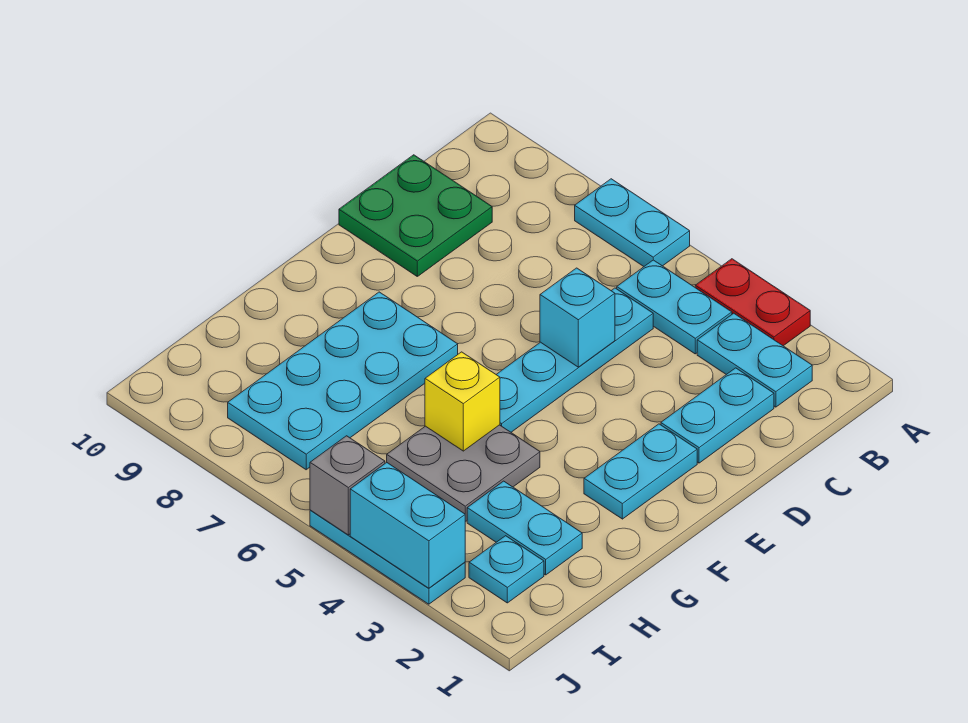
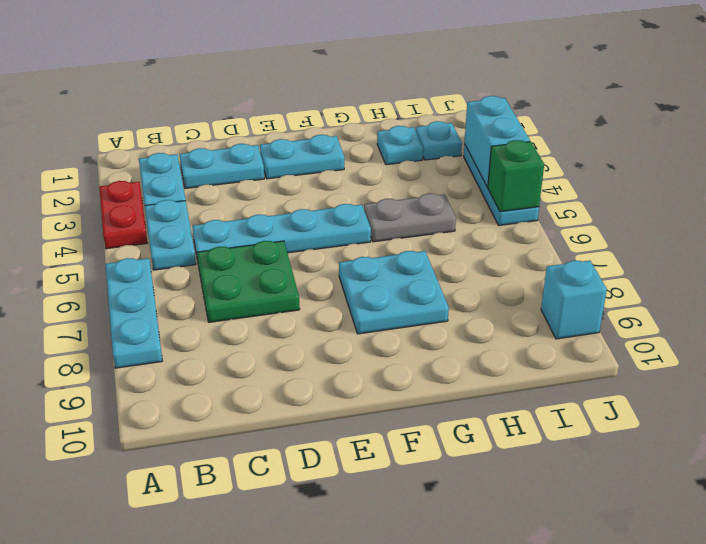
cyan 1x2 plate [575,179,690,266] -> cyan 1x3 plate [106,258,162,368]
green 2x2 plate [339,155,492,276] -> green 2x2 plate moved to [197,241,300,322]
cyan 1x1 brick [540,268,615,367] -> cyan 1x1 brick moved to [541,260,607,339]
cyan 2x4 plate [228,292,458,470] -> cyan 2x2 plate [339,251,449,334]
grey 2x2 plate [387,425,540,522] -> grey 1x2 plate [364,194,456,242]
yellow 1x1 brick [425,352,500,451] -> none
cyan 1x2 plate [467,481,582,575] -> cyan 1x1 plate [377,126,423,165]
grey 1x1 brick [310,436,385,535] -> green 1x1 brick [488,140,544,212]

